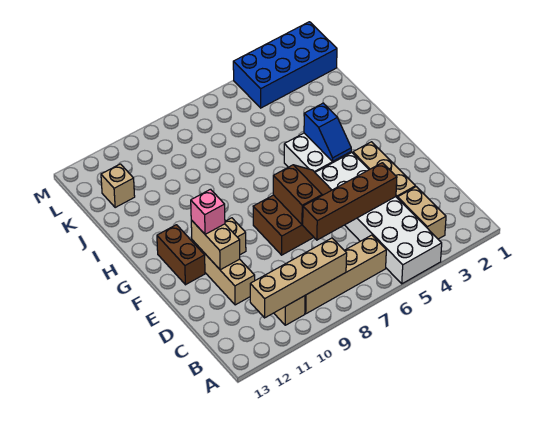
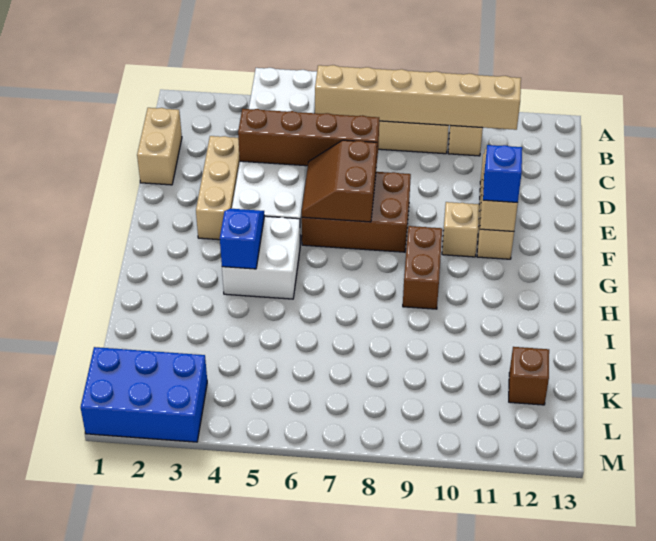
tan 1x2 brick [398,187,446,239] -> tan 1x2 brick moved to [137,108,182,185]
tan 1x4 brick [250,238,347,318] -> tan 1x6 brick [315,65,521,130]
pink 1x1 brick [191,189,225,234] -> blue 1x1 brick [483,145,522,203]
brown 1x2 brick [157,225,205,285] -> brown 1x2 brick moved to [403,226,442,309]
tan 1x1 brick [101,164,135,208] -> brown 1x1 brick [509,347,549,405]
blue 2x4 brick [233,22,337,108] -> blue 2x3 brick [81,347,207,442]

